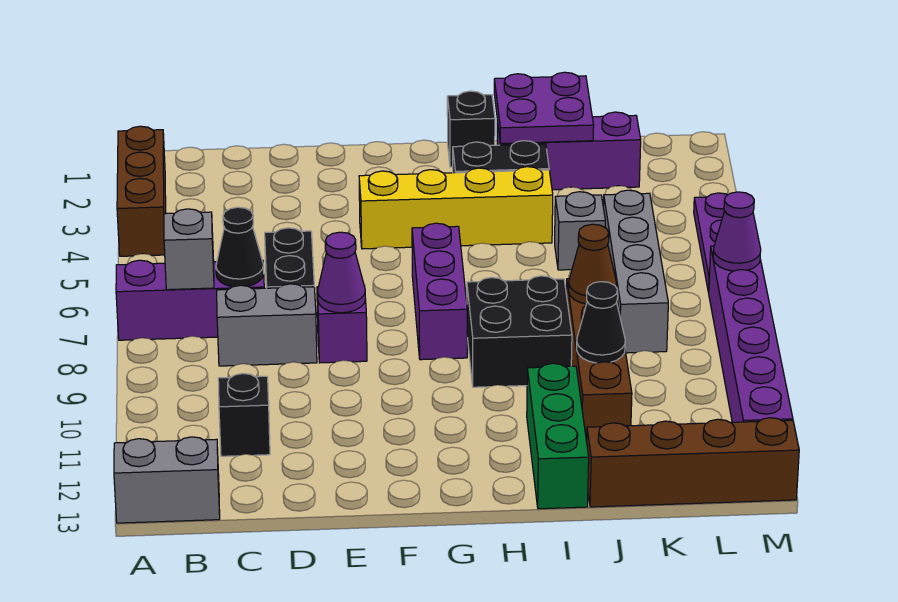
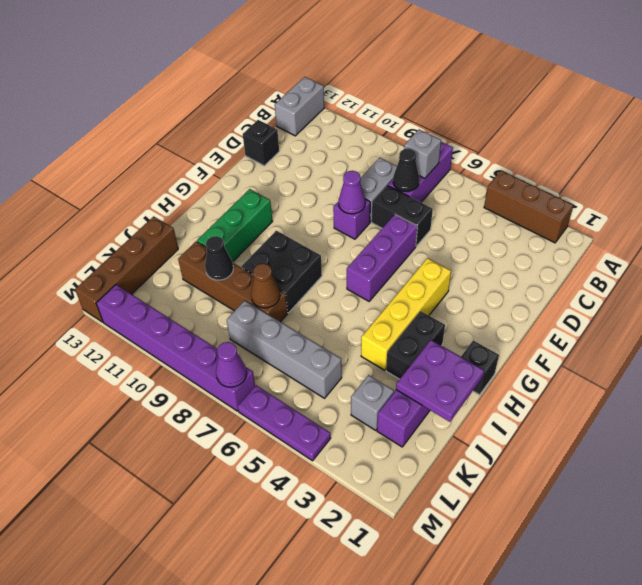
black 1x1 brick [218,374,270,456] -> black 1x1 brick moved to [243,120,279,166]
purple 1x3 brick [412,223,467,360] -> purple 1x3 brick turned to [347,215,417,301]
green 1x3 brick [527,363,589,509] -> green 1x3 brick turned to [197,189,272,262]
grey 1x1 brick [555,192,605,270] -> grey 1x1 brick moved to [351,375,394,430]

